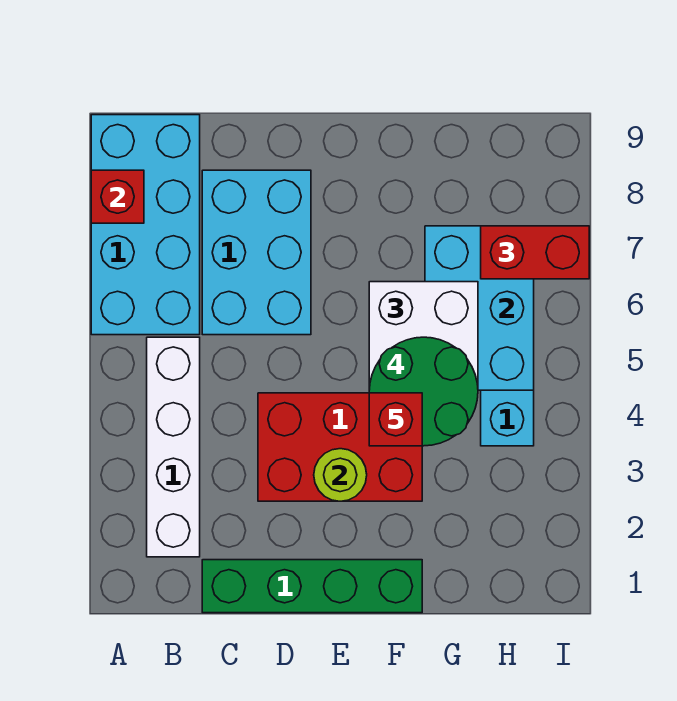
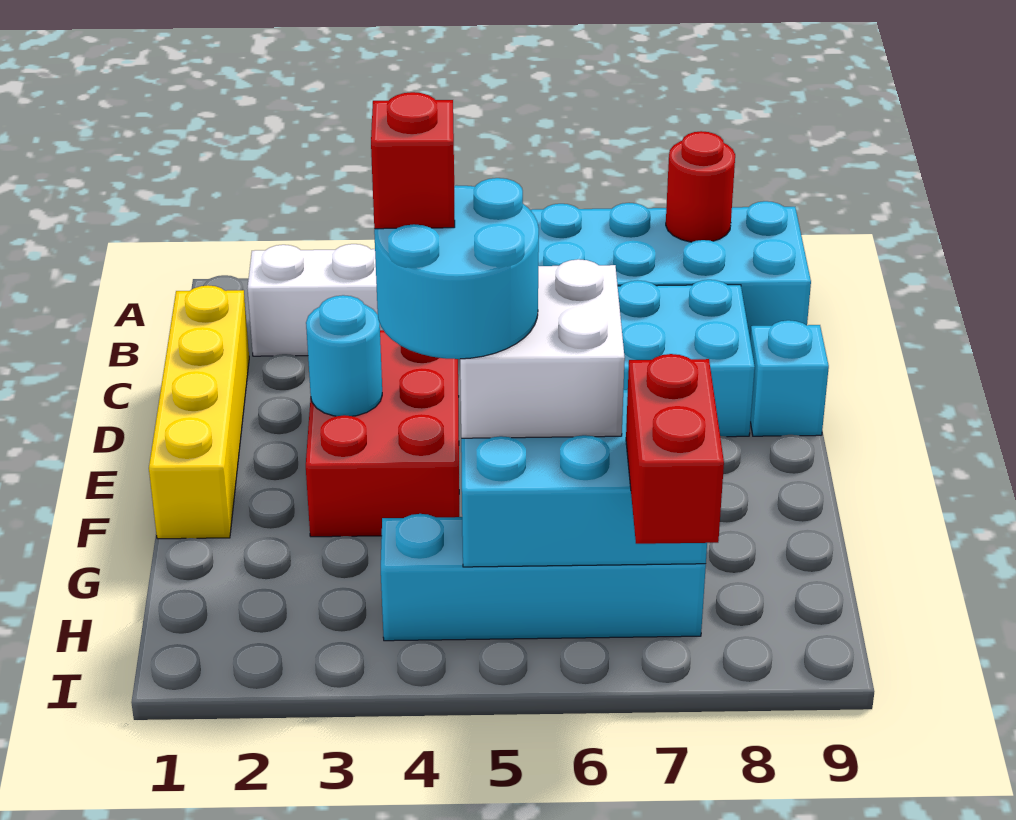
red 1x1 brick [91,170,144,223] -> red 1x1 round brick [666,131,735,242]
green 1x4 brick [202,560,422,613] -> yellow 1x4 brick [149,285,249,539]
none -> cyan 1x1 brick [750,320,829,436]
lime 1x1 round brick [314,449,367,501] -> cyan 1x1 round brick [306,295,382,416]
green 2x2 round brick [369,337,478,446] -> cyan 2x2 round brick [374,178,539,359]

